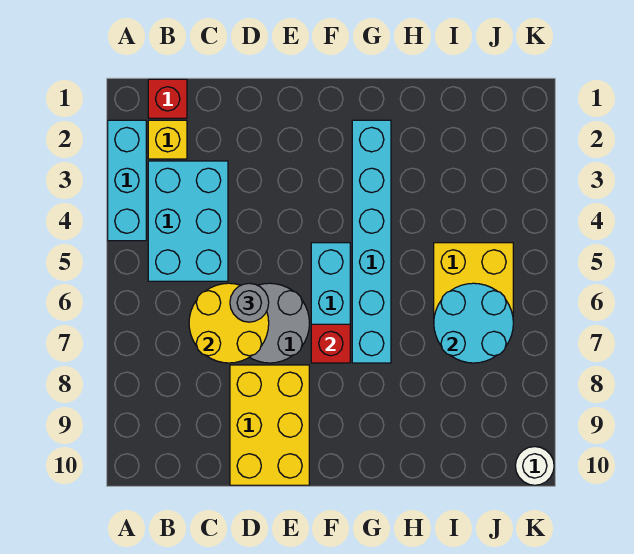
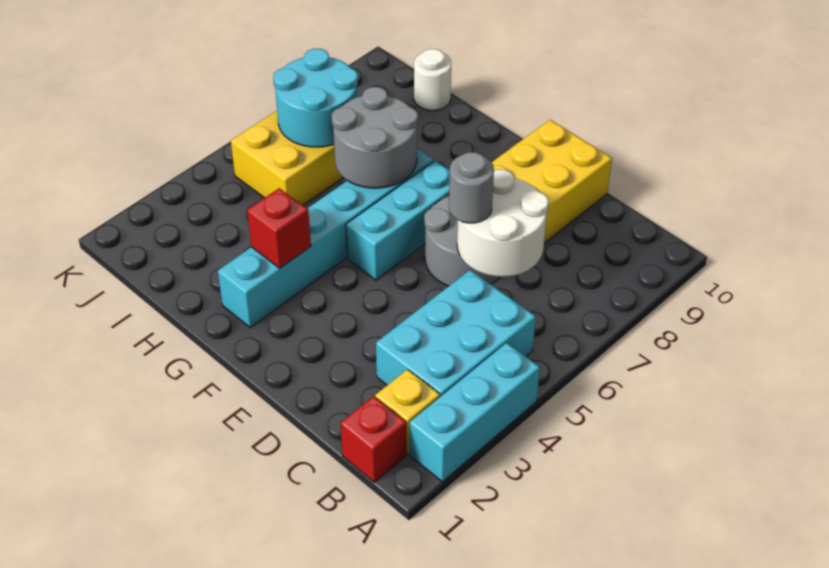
yellow 2x2 round brick [189,283,269,363] -> white 2x2 round brick [457,170,549,277]
red 1x1 brick [311,324,350,363] -> red 1x1 brick moved to [247,188,311,268]
none -> grey 2x2 round brick [332,87,418,188]
white 1x1 round brick [515,447,554,485] -> white 1x1 round brick moved to [414,49,451,111]

